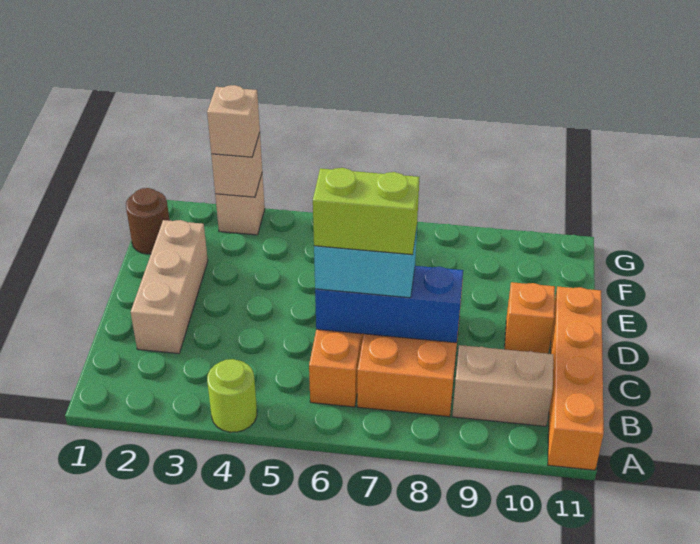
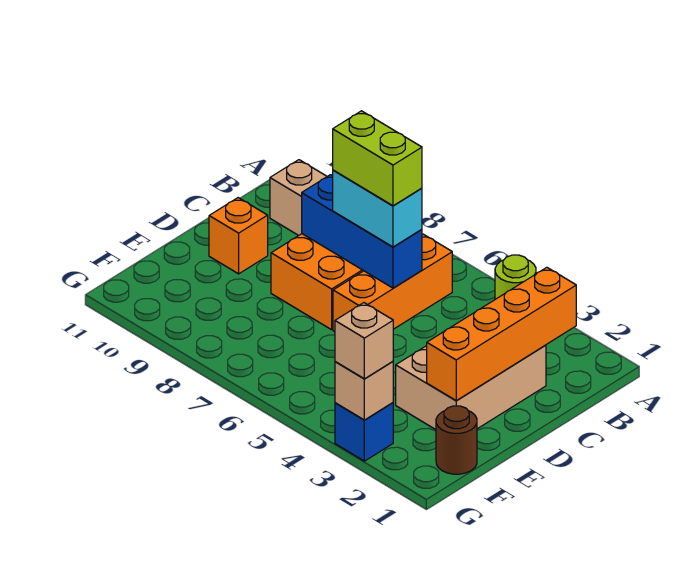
orange 1x4 brick [548,286,604,470] -> orange 1x4 brick moved to [427,268,576,400]
tan 1x3 brick [131,220,208,354] -> tan 2x3 brick [396,345,546,430]
tan 1x1 brick [215,173,265,235] -> blue 1x1 brick [335,403,393,461]

